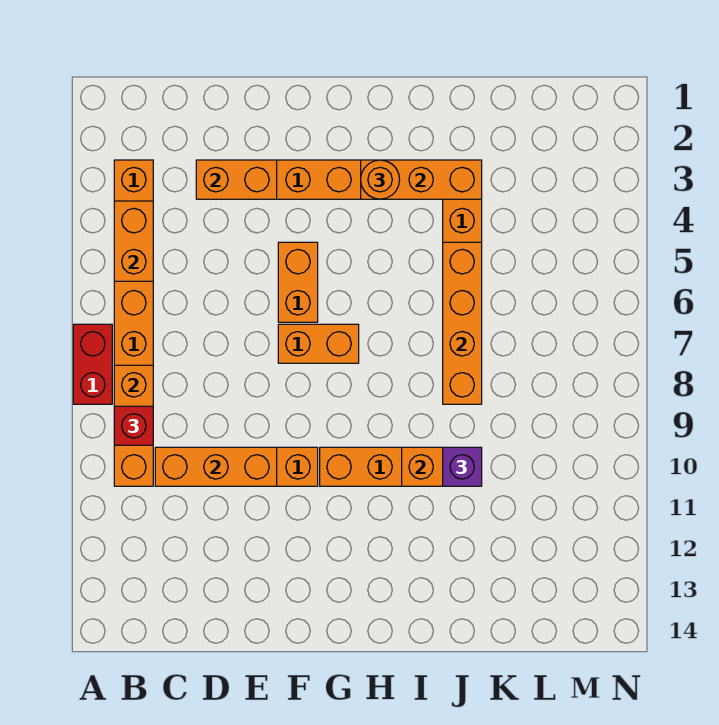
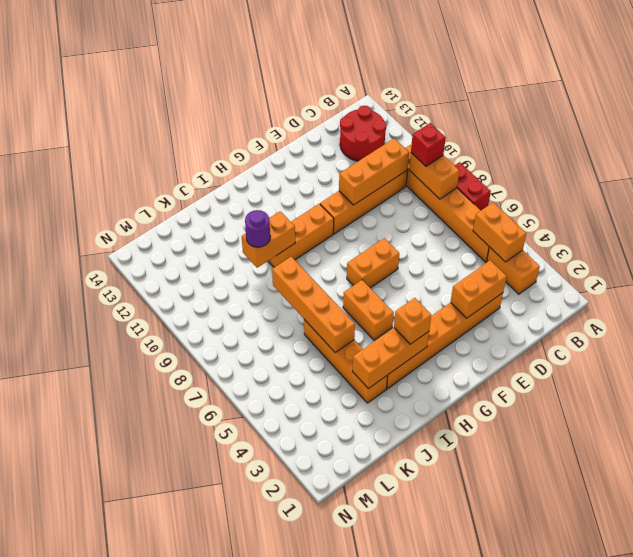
none -> red 2x2 round brick [340,106,386,161]
orange 1x2 brick [278,242,318,322] -> orange 1x2 brick moved to [343,280,394,340]
orange 1x1 round brick [361,160,400,199] -> orange 1x1 brick [394,298,431,344]
purple 1x1 brick [443,447,482,486] -> purple 1x1 round brick [245,210,270,247]

